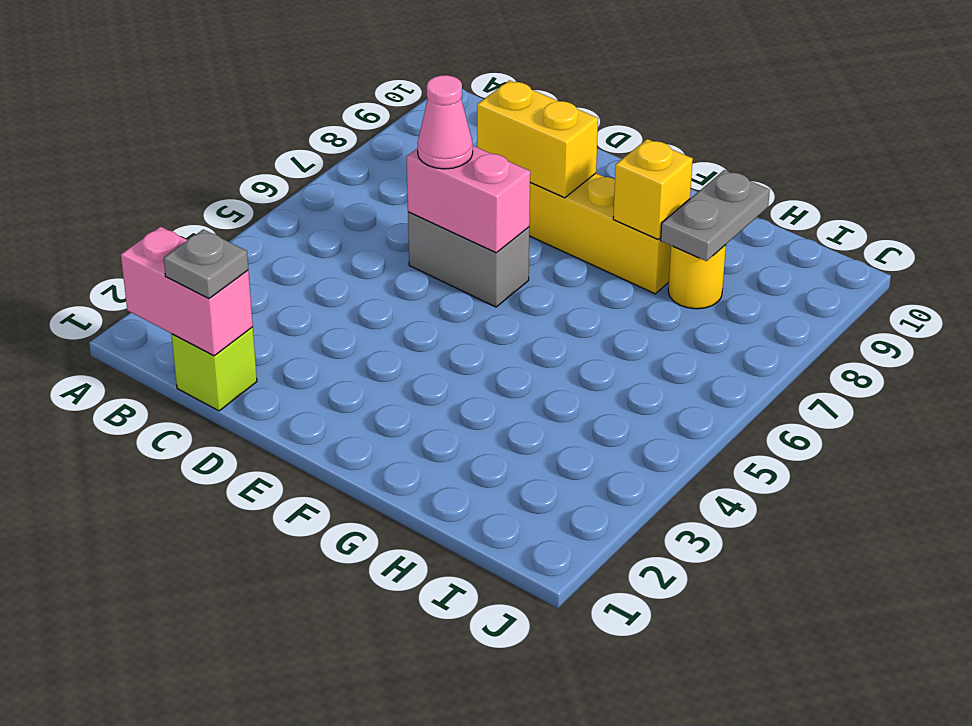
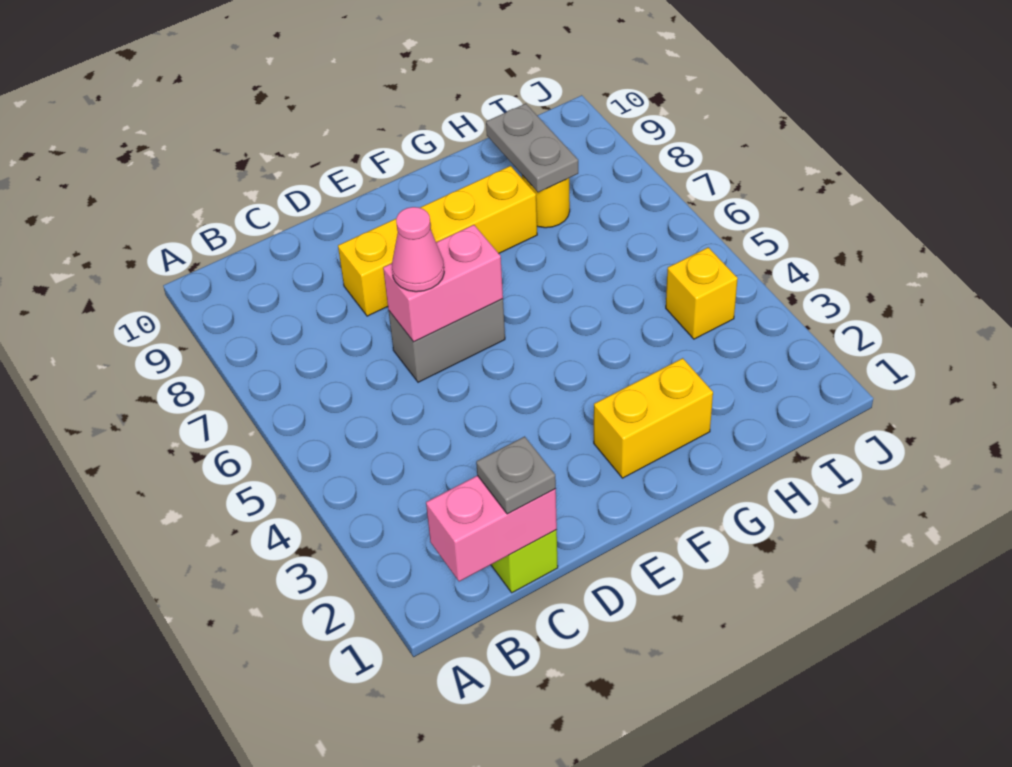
yellow 1x2 brick [477,80,598,198] -> yellow 1x2 brick moved to [594,358,713,478]
yellow 1x1 brick [613,139,693,239] -> yellow 1x1 brick moved to [666,247,738,339]

